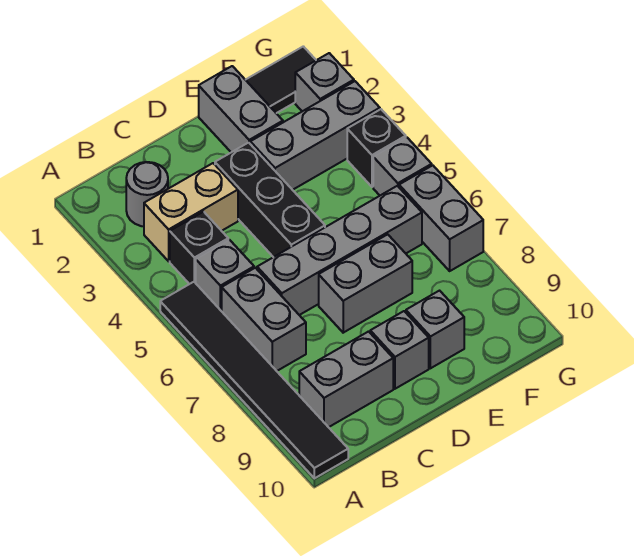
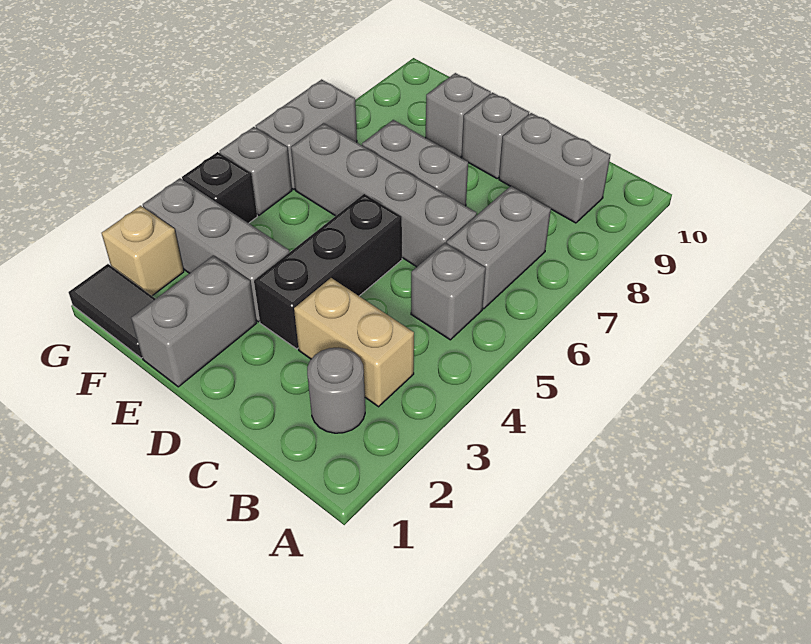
black 1x6 tile [160,282,348,478] -> none
black 1x1 brick [170,212,228,284] -> none
grey 1x1 brick [295,53,354,111] -> tan 1x1 brick [102,206,184,296]

